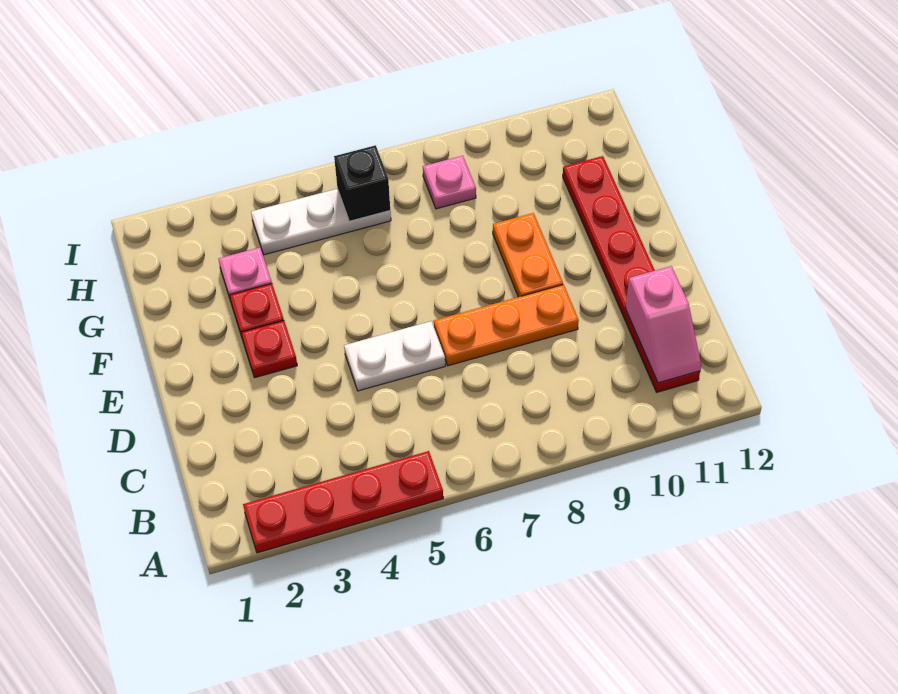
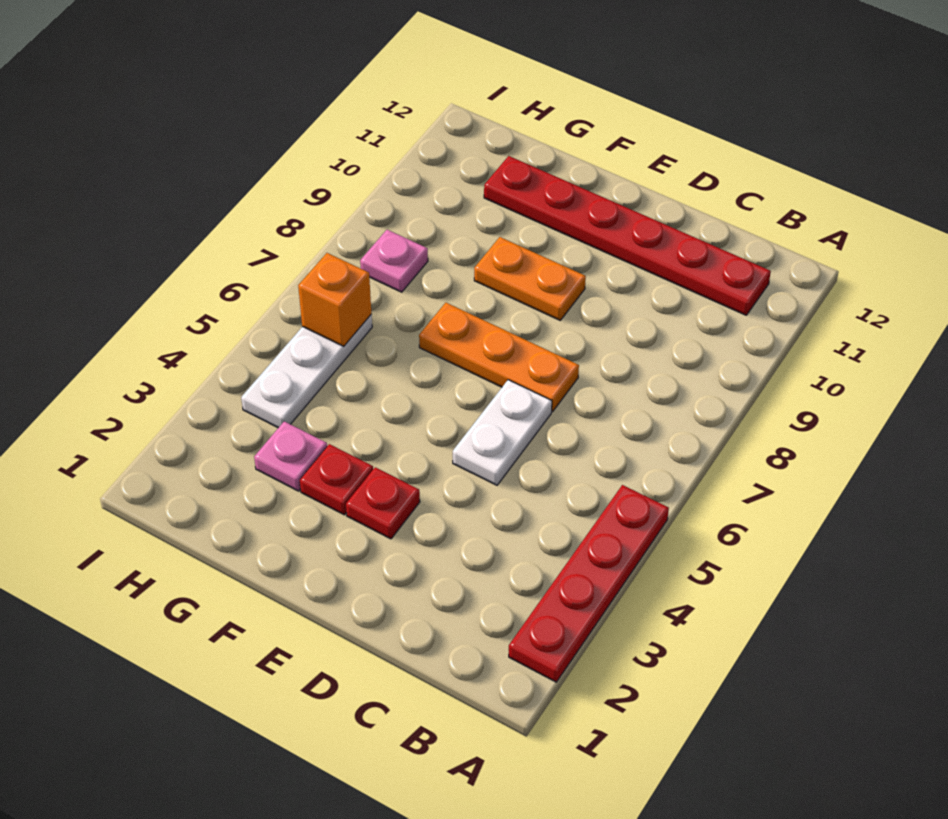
pink 1x2 slope [625,266,701,383] -> none
orange 1x3 plate [434,285,579,366] -> orange 1x3 plate turned to [419,303,579,411]
black 1x1 brick [334,145,390,221] -> orange 1x1 brick [298,253,371,346]

